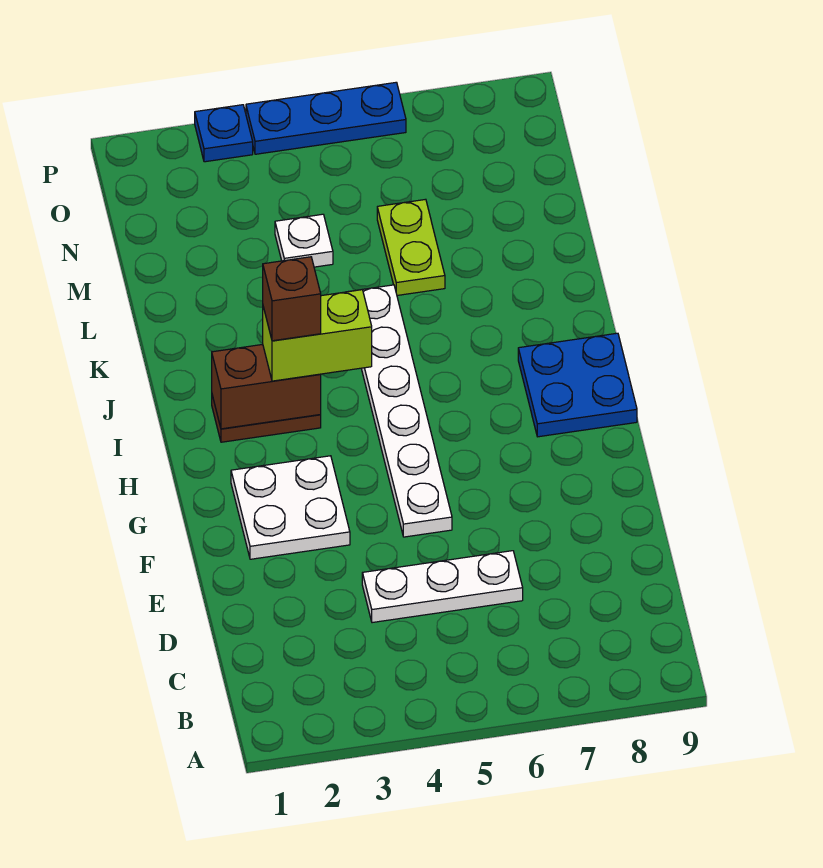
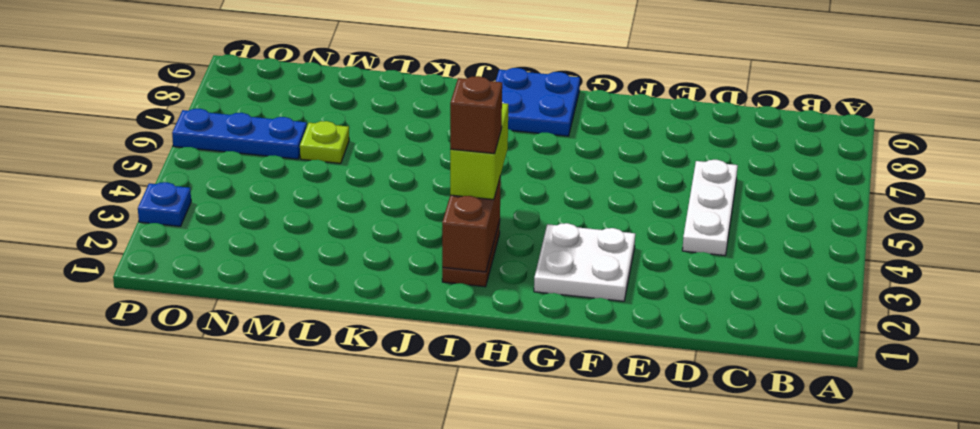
white 1x6 plate [361,285,452,537] -> none
lime 1x2 plate [377,199,445,295] -> lime 1x1 plate [300,121,349,163]
white 1x1 plate [275,214,333,267] -> none
blue 1x3 plate [246,82,406,154] -> blue 1x3 plate turned to [172,109,307,159]

